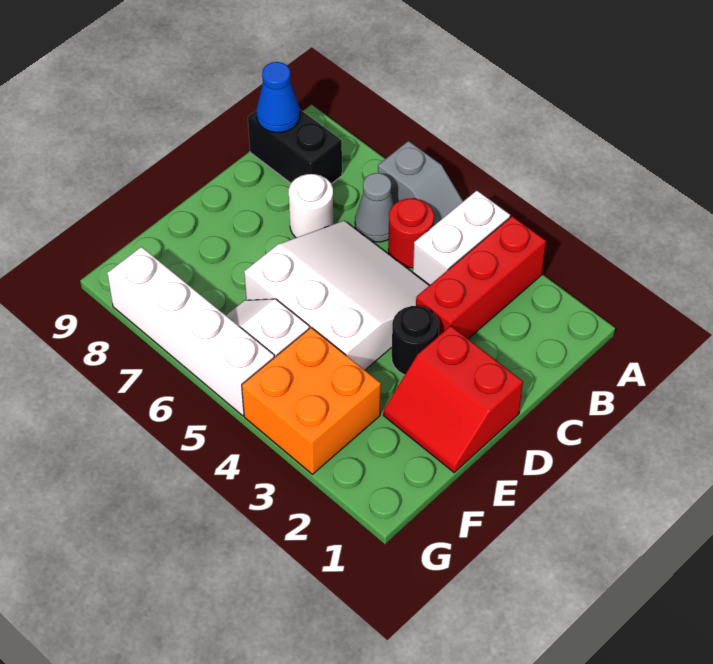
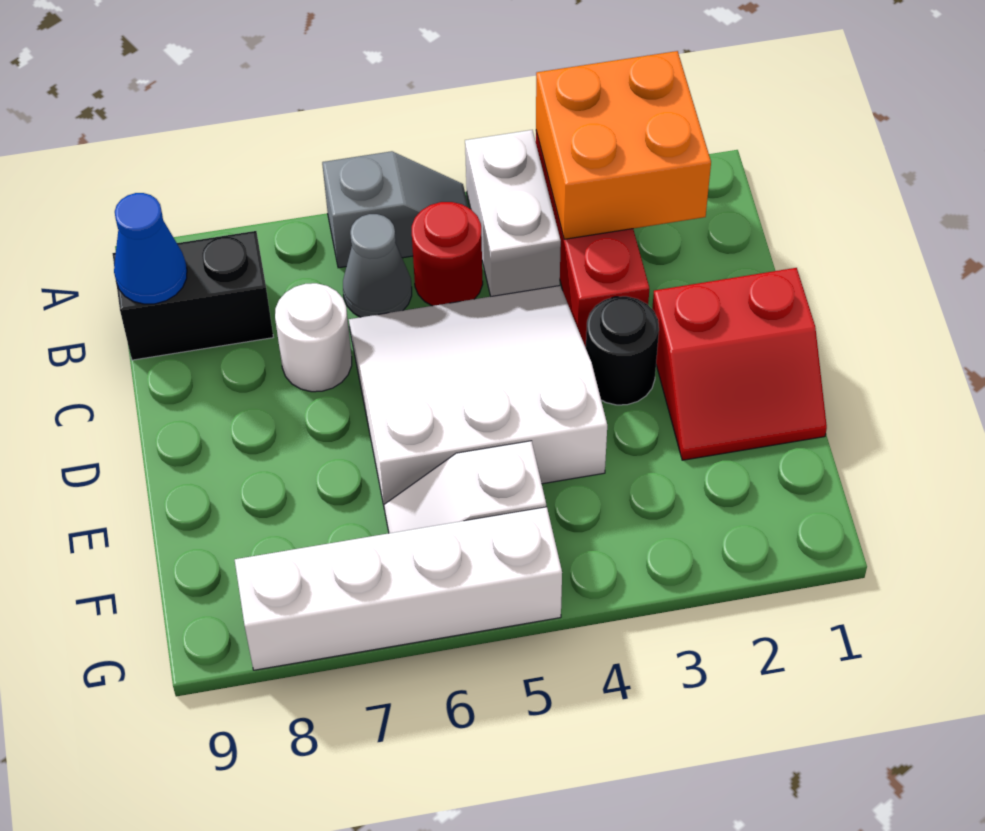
orange 2x2 brick [242,328,381,474] -> orange 2x2 brick moved to [536,51,711,239]

